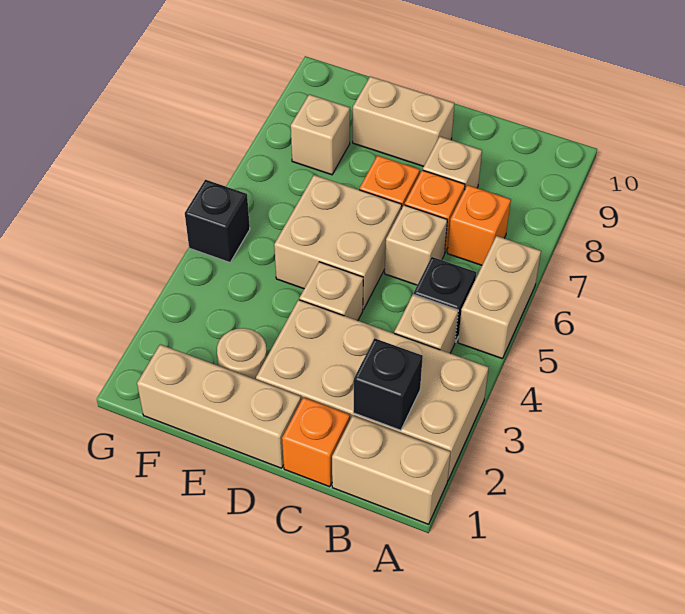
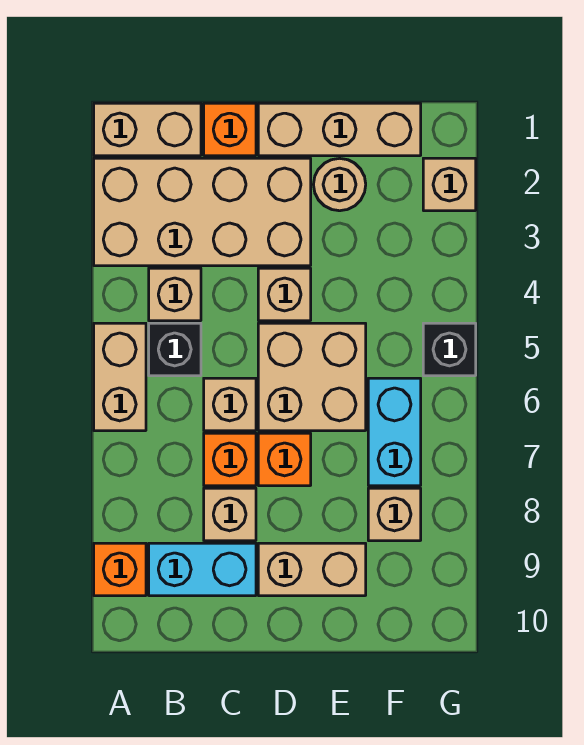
black 1x1 brick [353,338,423,430] -> none
orange 1x1 brick [447,185,511,265] -> orange 1x1 brick moved to [94,543,146,596]
none -> cyan 1x2 brick [149,543,256,596]
none -> cyan 1x2 brick [368,378,421,486]
none -> tan 1x1 brick [423,158,476,211]

